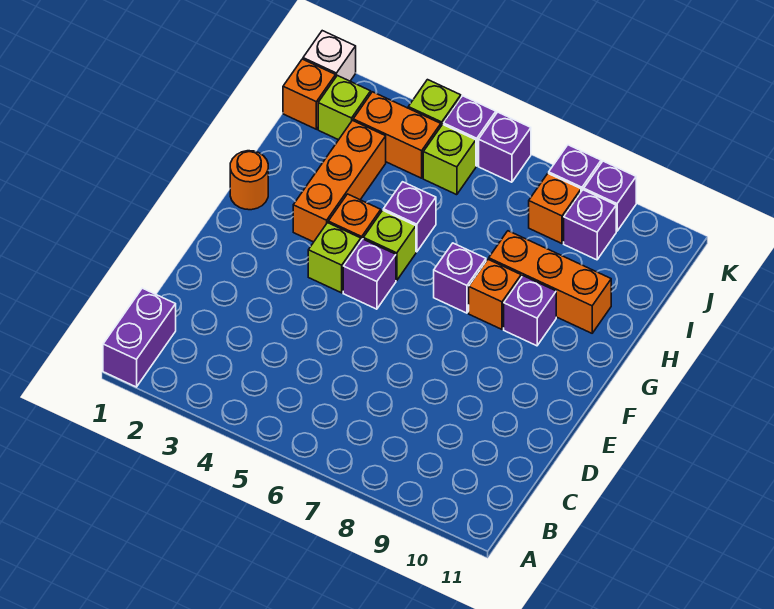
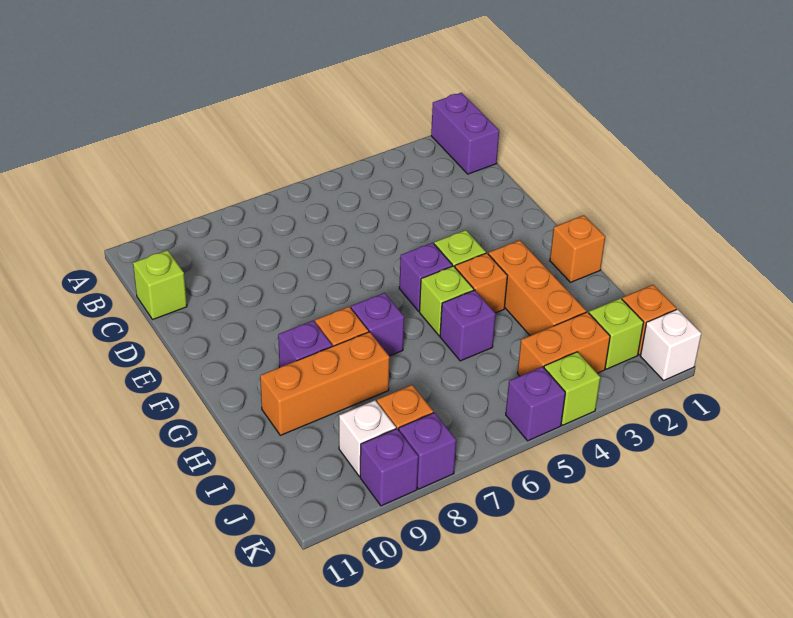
orange 1x1 round brick [230,151,268,210] -> orange 1x1 brick [550,215,605,282]
lime 1x1 brick [423,124,476,195] -> lime 1x1 brick moved to [133,250,187,319]
purple 1x1 brick [564,190,616,260] -> white 1x1 brick [339,400,396,476]
purple 1x1 brick [479,112,531,182] -> none

